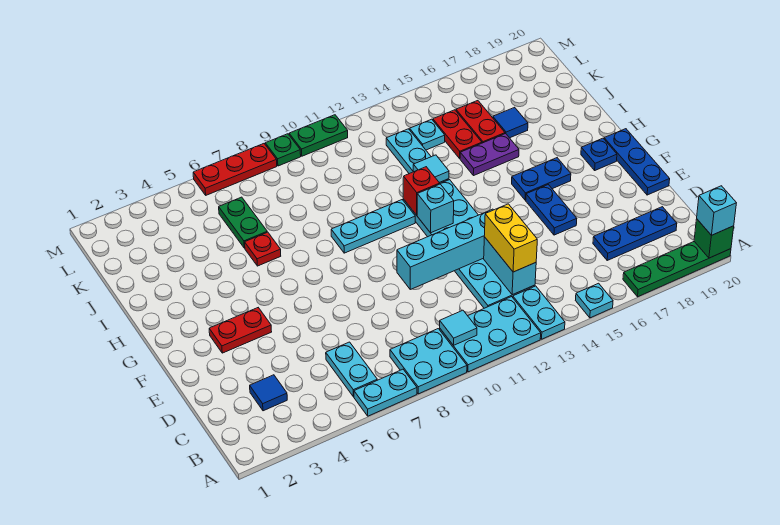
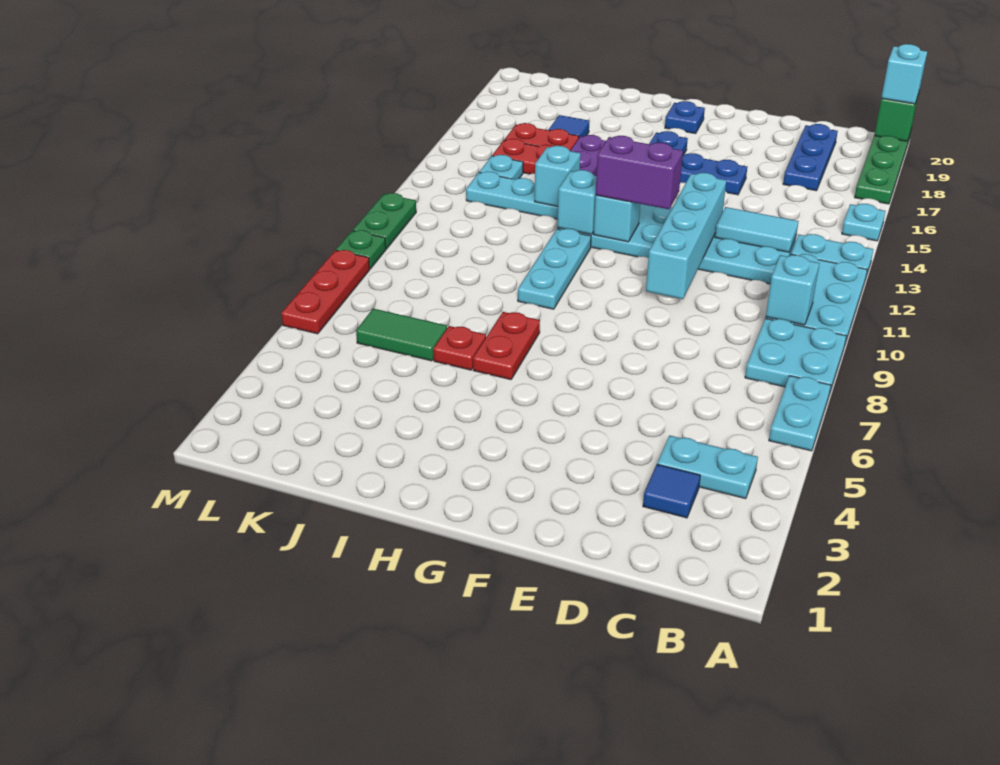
cyan 1x2 plate [326,342,377,397] -> cyan 1x2 plate moved to [657,435,758,499]
cyan 1x1 tile [440,310,477,346] -> cyan 1x1 brick [766,255,819,325]
cyan 1x2 brick [484,237,536,295] -> cyan 1x2 tile [715,207,799,252]
yellow 1x2 brick [484,204,537,272] -> none
blue 1x3 plate [604,129,670,195] -> none
red 1x2 plate [209,308,272,353] -> red 1x2 plate moved to [473,312,540,380]
none -> purple 1x2 brick [596,136,683,209]
red 1x1 brick [403,167,440,215] -> cyan 1x1 brick [557,170,596,234]
cyan 1x1 tile [413,155,449,183] -> cyan 1x1 brick [535,146,581,206]
green 1x2 plate [219,197,267,248] -> green 1x2 tile [356,309,447,361]

